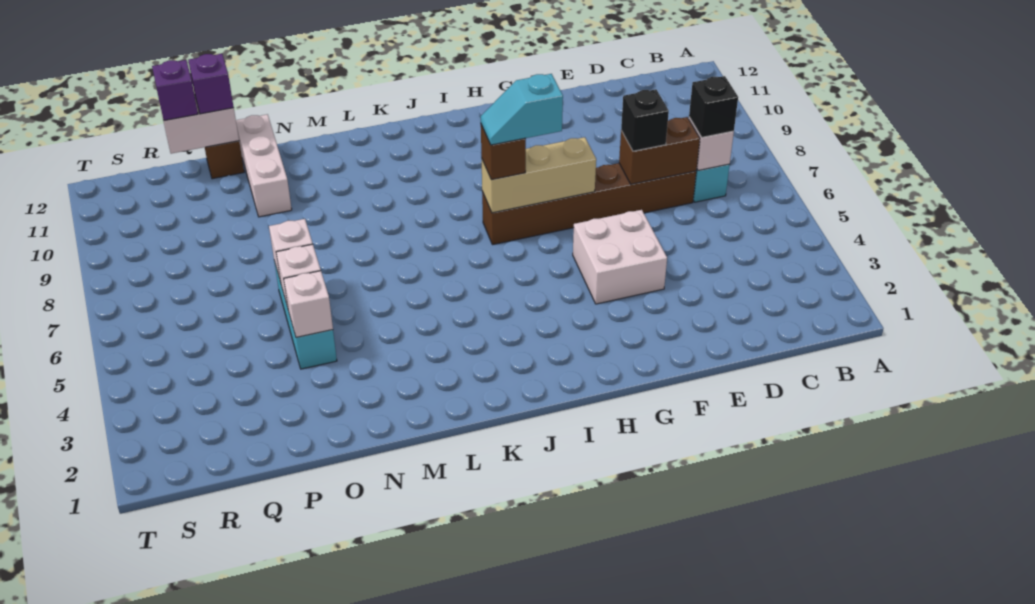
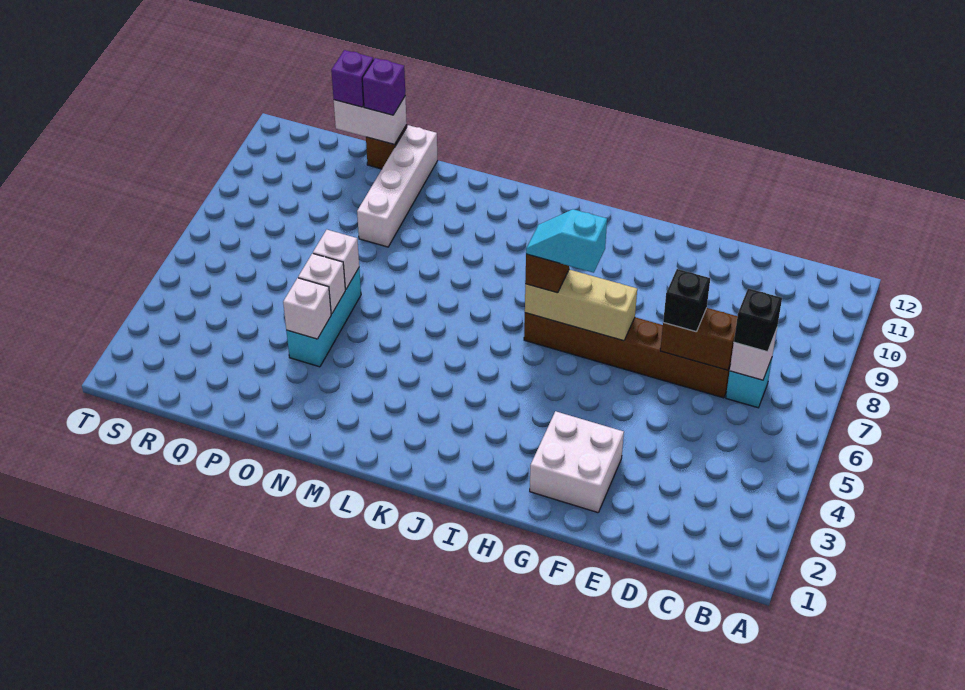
white 2x2 brick [573,210,667,304] -> white 2x2 brick moved to [530,411,624,513]
white 1x3 brick [236,114,292,217] -> white 1x4 brick [357,125,438,247]

